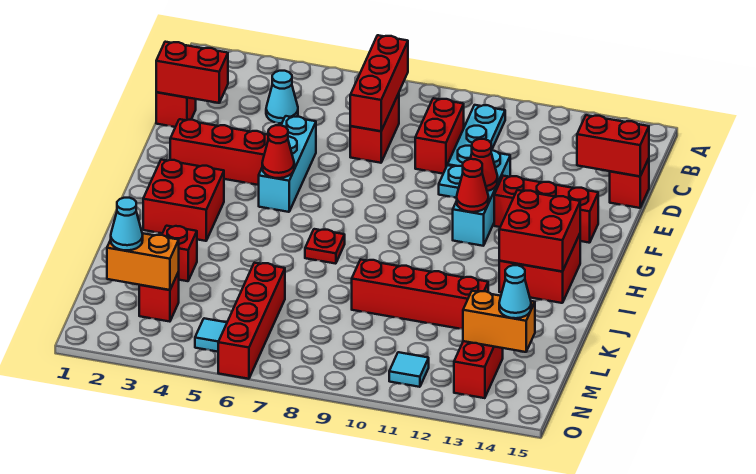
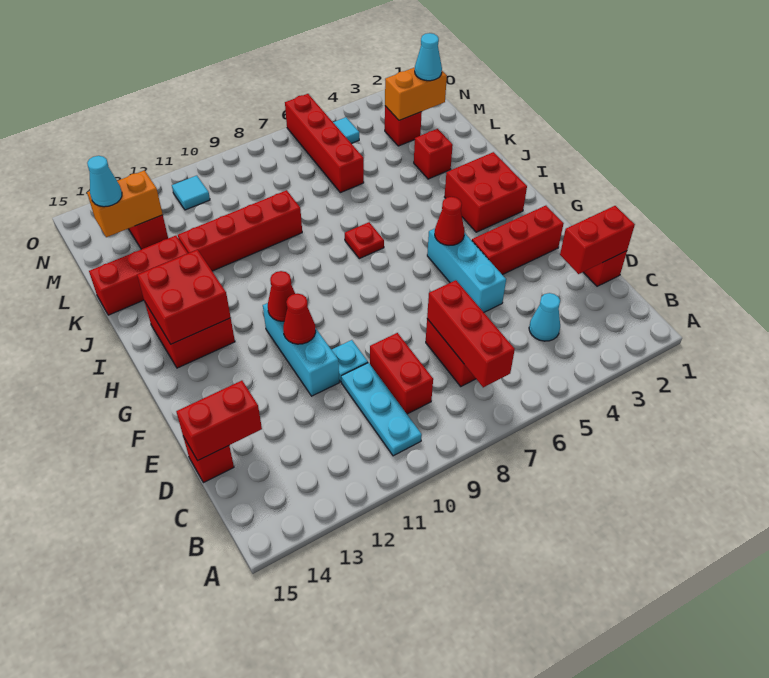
red 1x3 brick [494,176,598,243] -> red 1x3 brick moved to [89,236,188,315]

